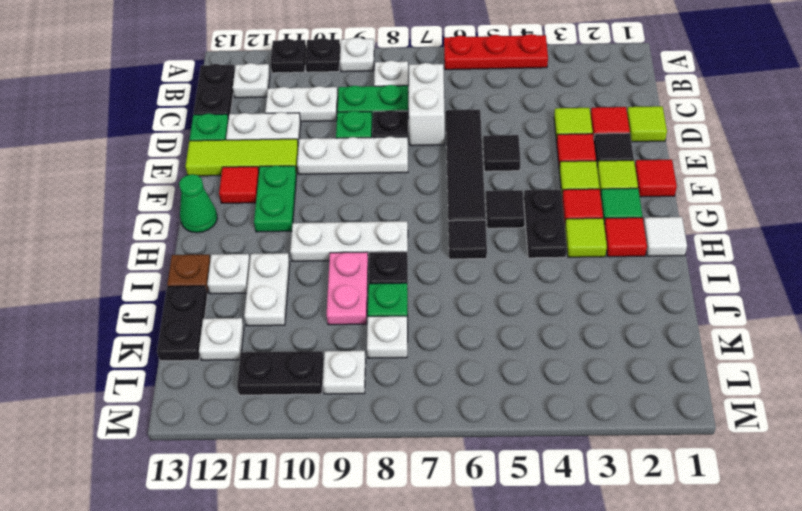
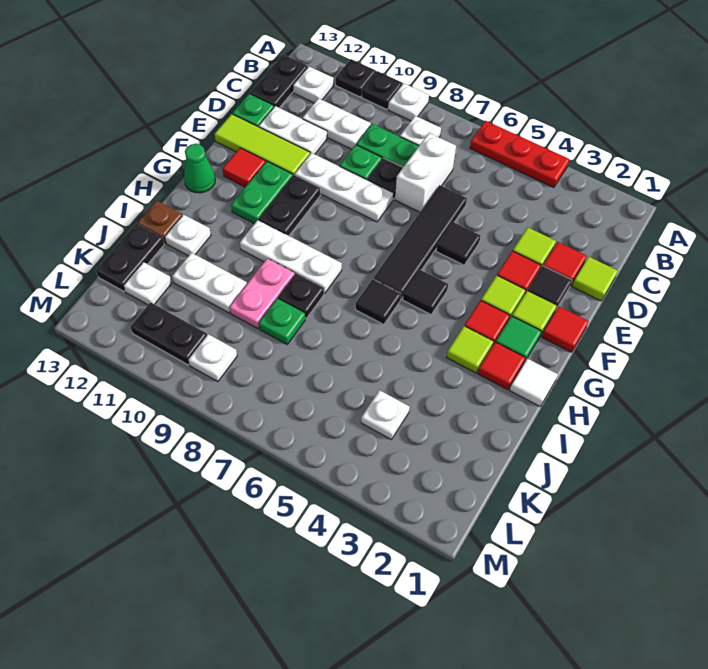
black 1x2 plate [524,190,567,258] -> black 1x2 plate moved to [259,175,320,236]
white 1x2 plate [244,253,290,326] -> white 1x2 plate turned to [172,253,247,313]
white 1x1 plate [367,316,408,358] -> white 1x1 plate moved to [361,390,410,439]

